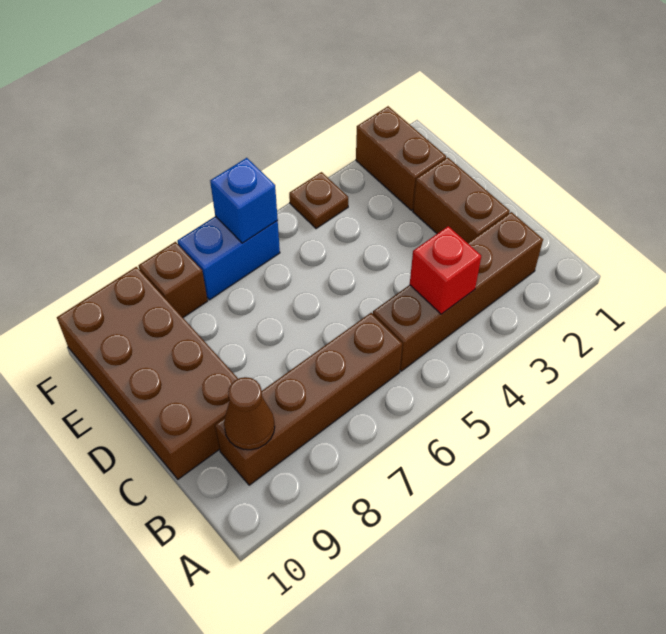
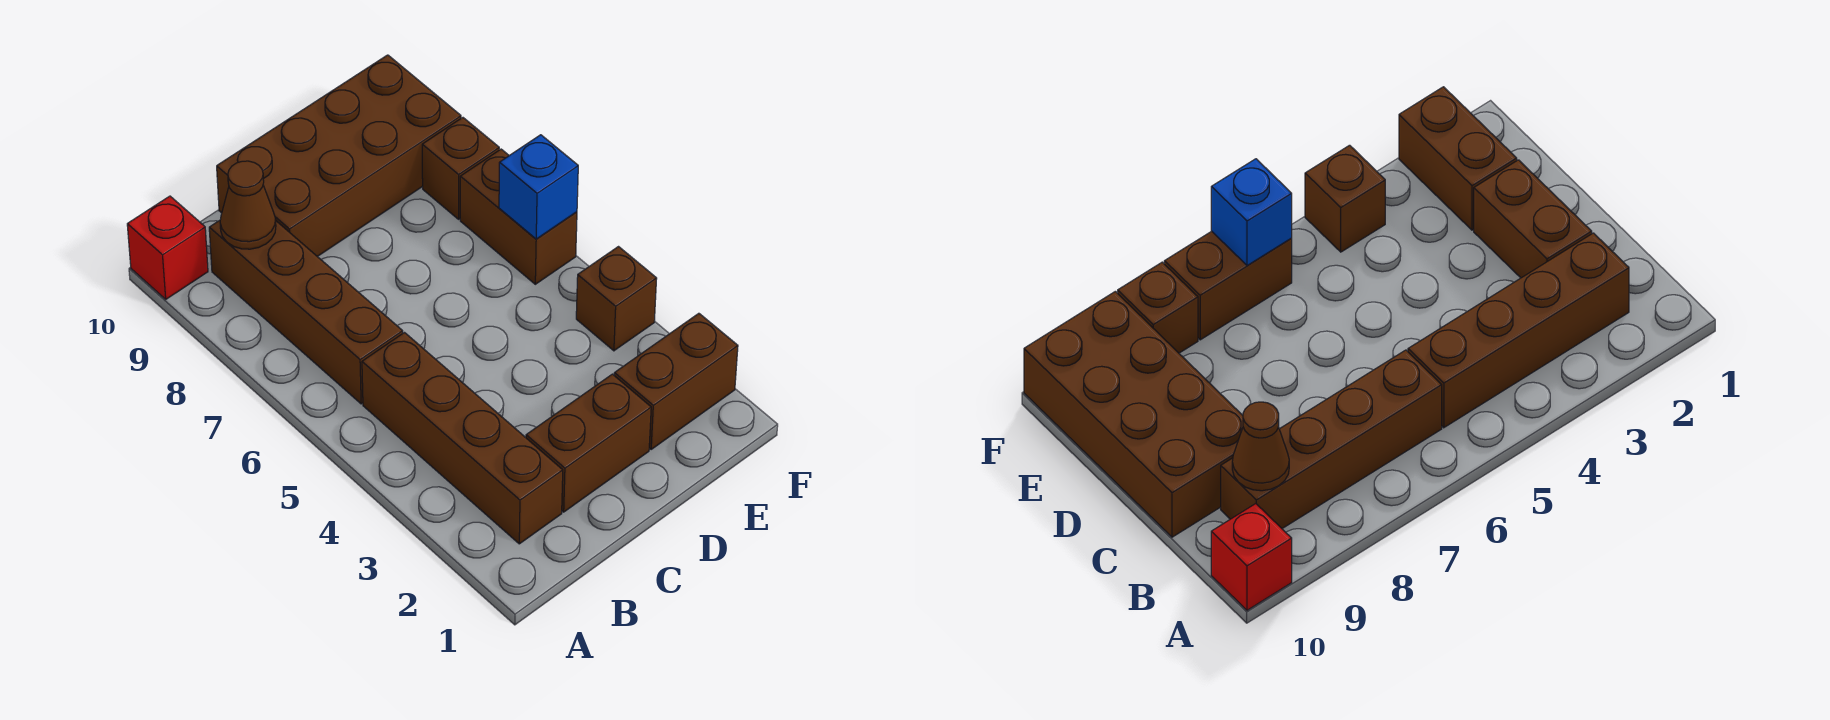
red 1x1 brick [410,226,481,314] -> red 1x1 brick moved to [127,196,208,299]
brown 1x1 plate [289,172,348,229] -> brown 1x1 brick [576,247,657,351]
blue 1x2 brick [177,216,280,300] -> brown 1x2 brick [460,149,577,284]

